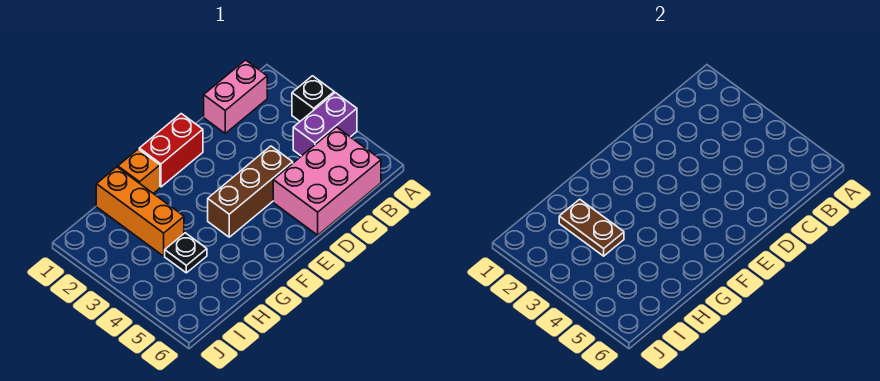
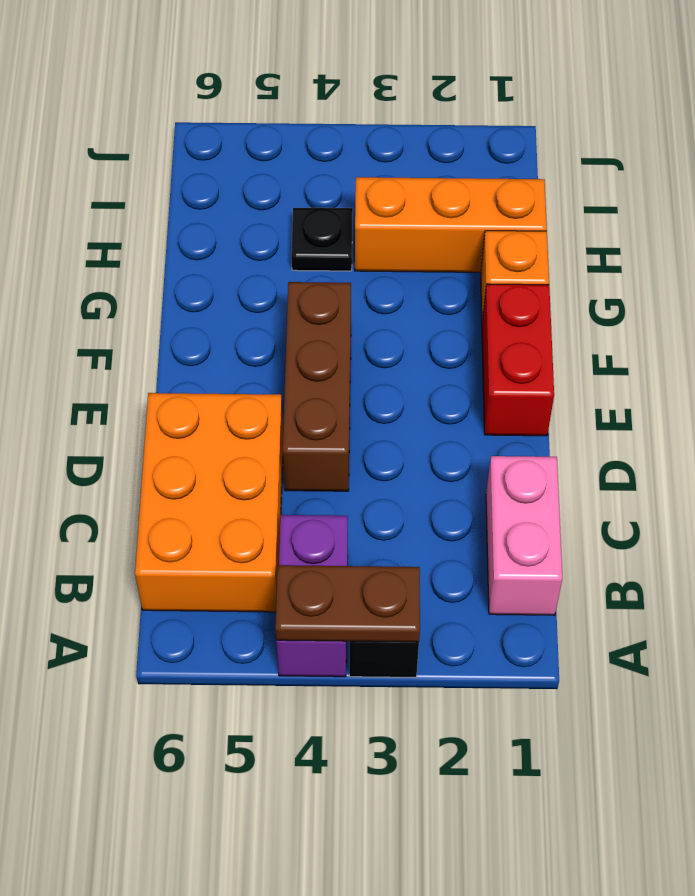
pink 2x3 brick [273,127,381,235] -> orange 2x3 brick [135,393,283,612]
brown 1x2 plate [559,199,624,256] -> brown 1x2 plate moved to [275,565,420,642]

